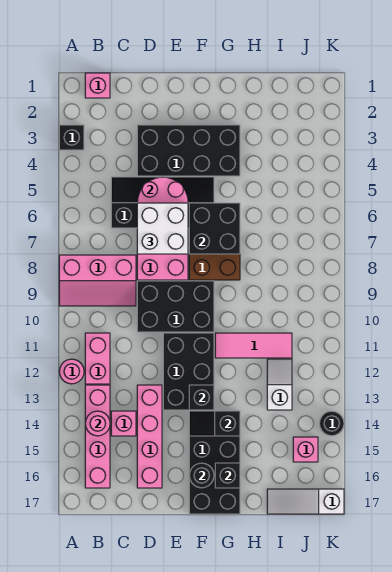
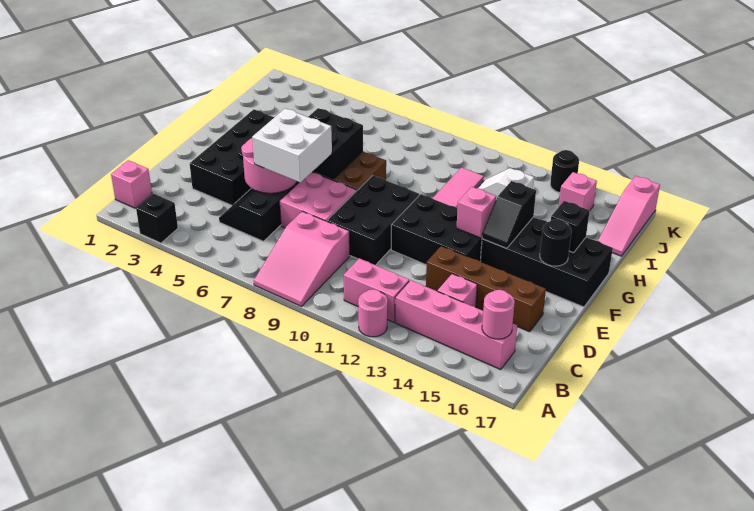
pink 2x3 slope [59,255,136,306] -> pink 2x3 slope turned to [254,211,350,306]
pink 1x1 round brick [85,411,110,436] -> pink 1x1 round brick moved to [482,290,515,339]
pink 1x4 brick [137,385,162,488] -> brown 1x4 brick [426,246,546,332]
black 1x1 brick [189,385,214,410] -> pink 1x1 brick [456,187,496,238]
white 1x3 slope [267,489,344,514] -> pink 1x3 slope [598,176,660,256]

